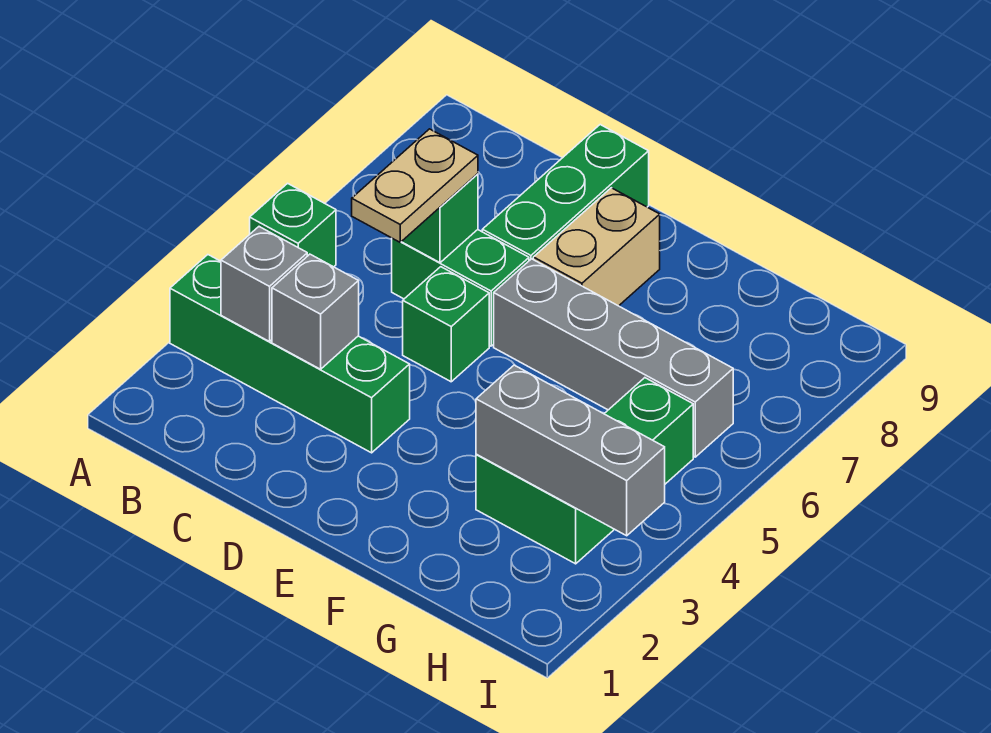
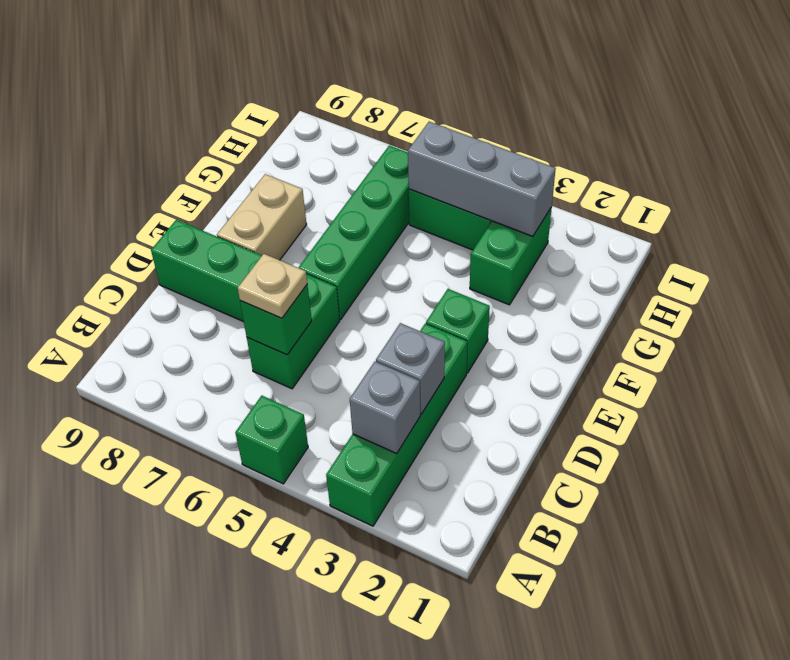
tan 1x2 plate [352,129,478,242] -> tan 1x1 plate [238,254,307,318]
green 1x1 brick [403,267,489,382] -> green 1x1 brick moved to [426,289,490,373]
grey 1x4 brick [494,259,733,457] -> green 1x4 brick [298,146,409,319]
tan 1x2 brick [533,188,660,306] -> tan 1x2 brick turned to [217,174,307,260]
grey 1x3 brick [476,365,665,536] -> grey 1x3 brick turned to [408,122,556,236]

